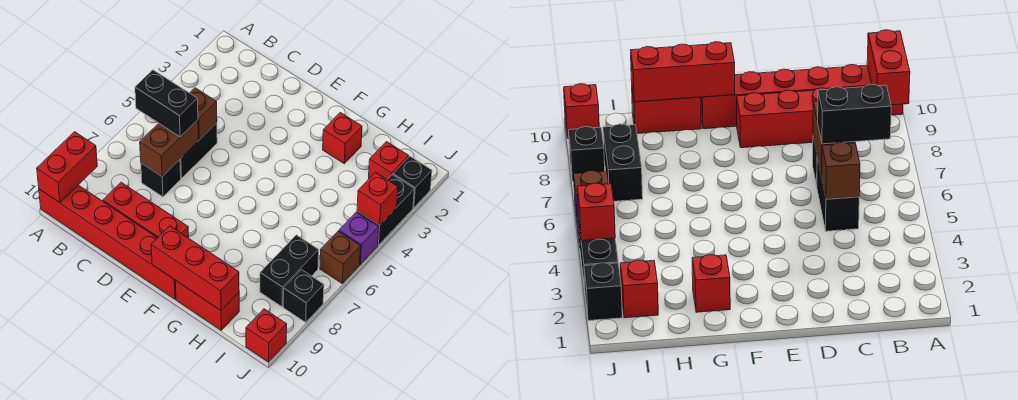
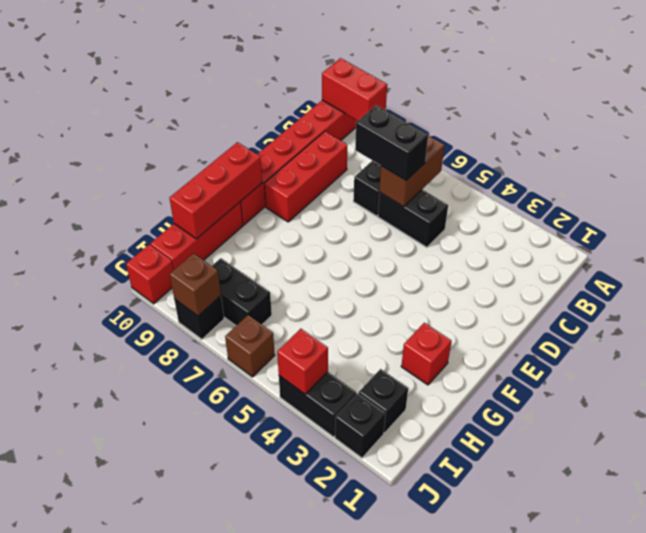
black 1x2 brick [135,70,198,137] -> black 1x2 brick turned to [355,105,428,180]
brown 1x1 brick [190,88,217,140] -> brown 1x1 brick moved to [170,253,221,316]
brown 1x2 brick [140,120,199,176] -> brown 1x2 brick turned to [379,135,445,207]
red 1x2 brick [175,280,239,330] -> red 1x3 brick [150,202,243,270]
red 1x1 brick [369,142,409,179] -> black 1x1 brick [359,369,408,433]
purple 1x1 brick [339,212,379,264] -> none

